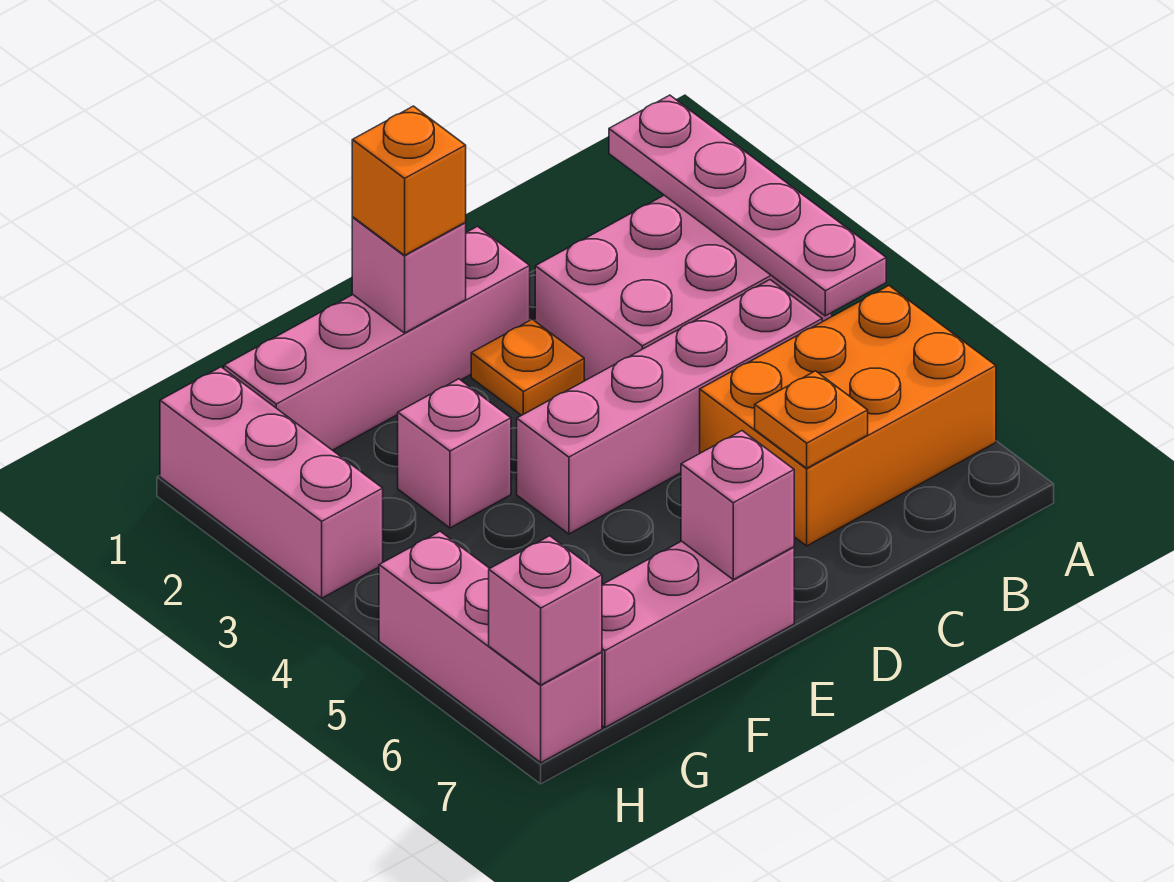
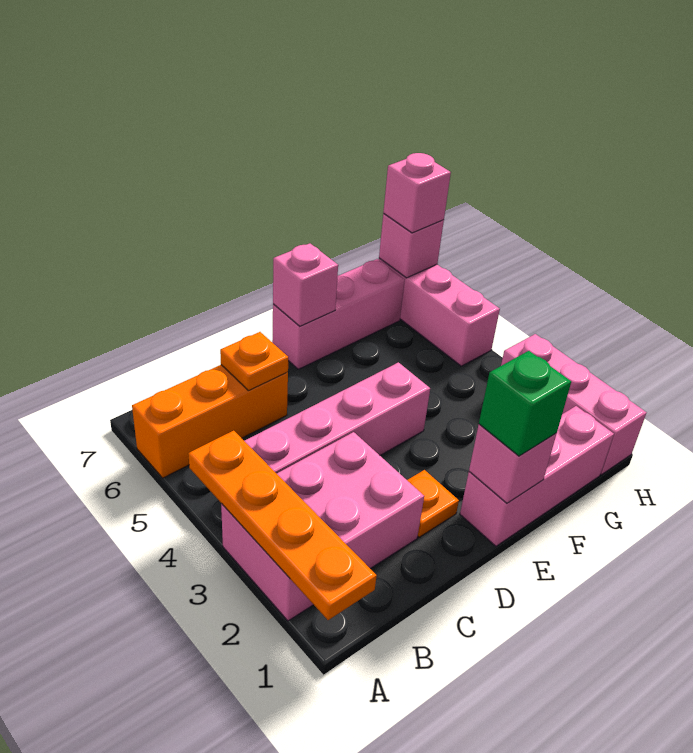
pink 1x4 plate [609,95,886,316] -> orange 1x4 plate [188,431,377,620]
orange 2x3 brick [700,286,996,546] -> orange 1x3 brick [132,365,288,478]
pink 1x4 brick [224,227,530,450] -> pink 1x3 brick [460,406,614,546]
orange 1x1 brick [352,106,466,255] -> green 1x1 brick [479,351,571,456]
pink 1x1 brick [398,379,511,528] -> pink 1x1 brick moved to [383,153,451,233]

